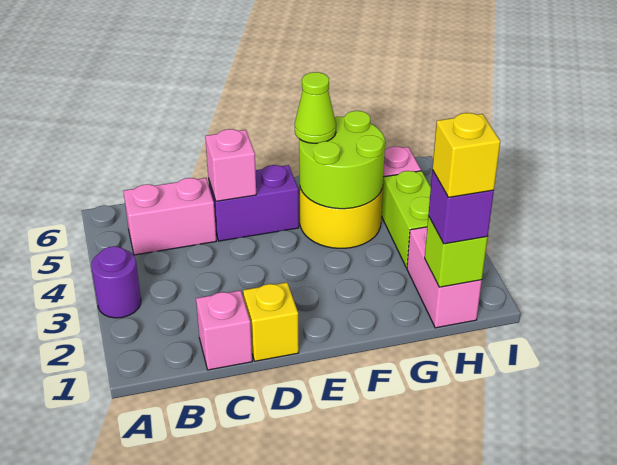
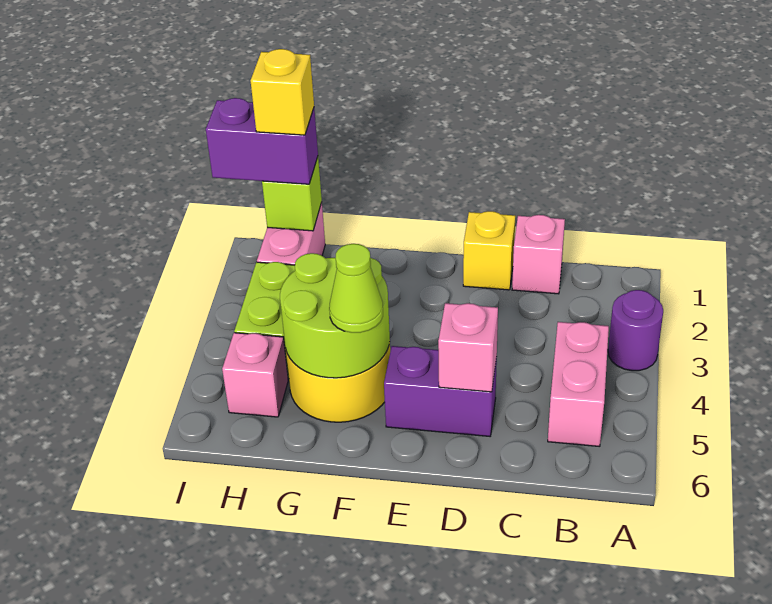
pink 1x2 brick [124,178,216,255] -> pink 1x2 brick turned to [548,322,609,447]
purple 1x1 brick [428,170,494,244] -> purple 1x2 brick [206,98,318,184]

